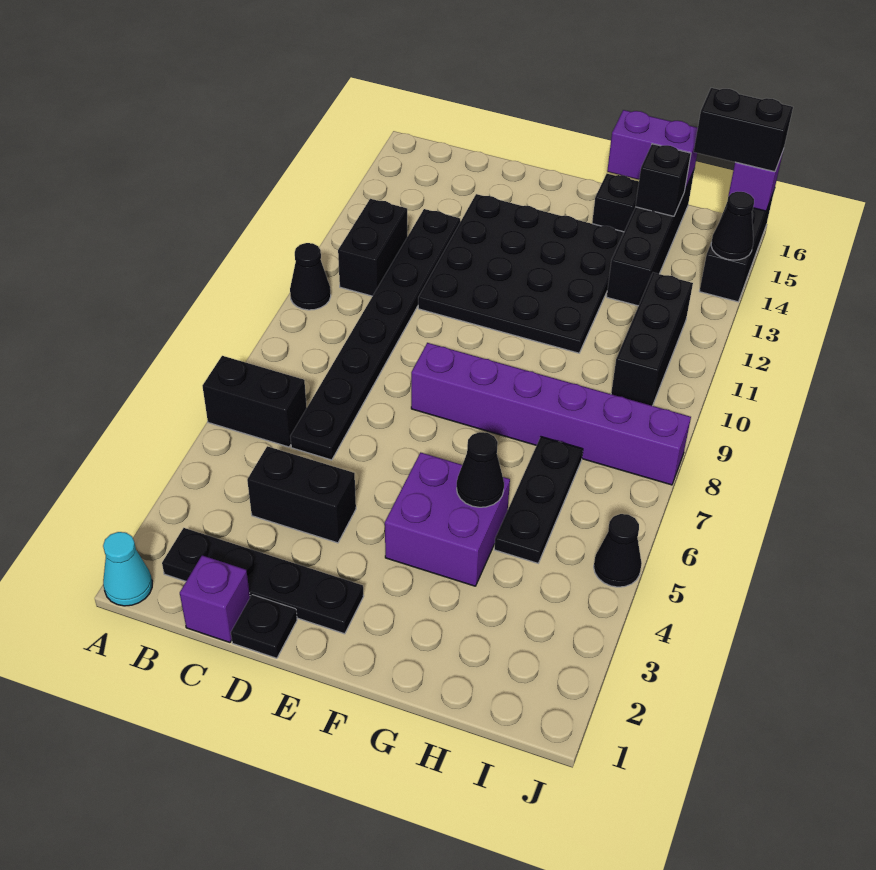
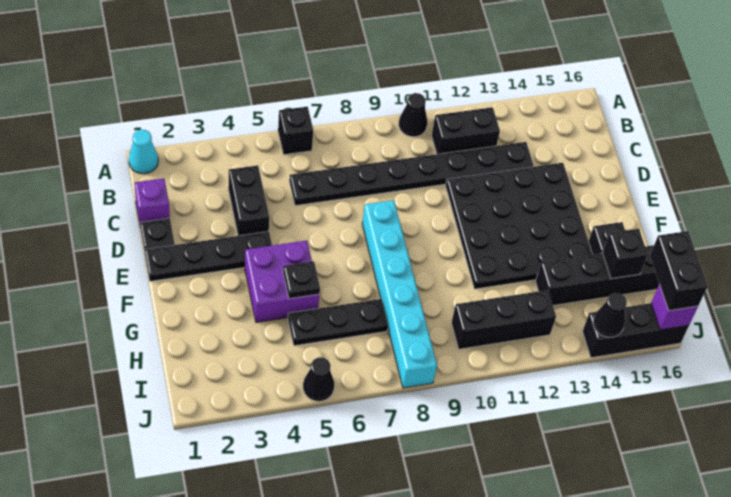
black 1x2 brick [203,356,307,447] -> black 1x1 brick [278,107,313,155]
black 1x4 plate [162,528,364,634] -> black 1x4 plate turned to [145,231,272,281]
purple 1x6 brick [411,343,691,485] -> cyan 1x6 brick [362,200,437,388]
black 1x1 cone [457,432,504,507] -> black 1x1 plate [283,261,320,299]
purple 1x2 brick [607,110,698,190] -> none

